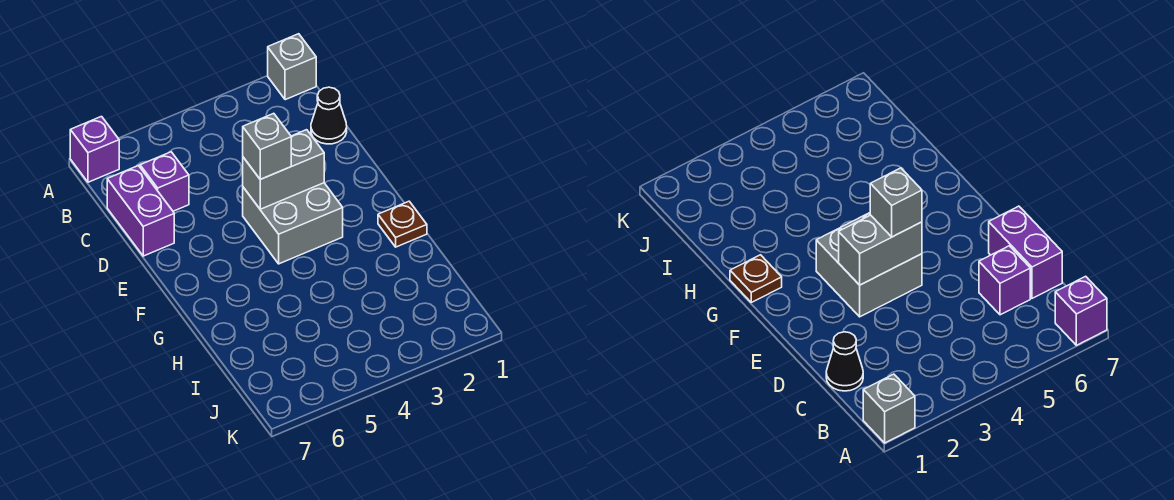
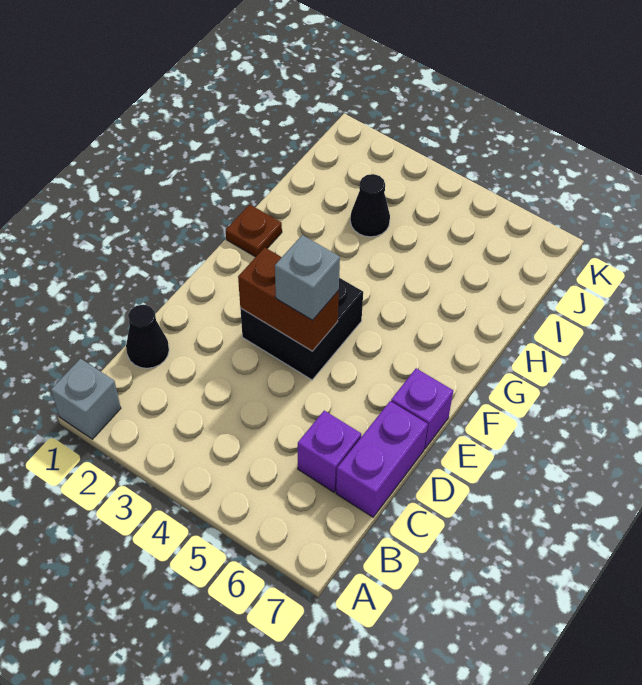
purple 1x1 brick [70,117,119,182] -> purple 1x1 brick moved to [391,368,453,449]
grey 2x2 brick [243,183,343,264] -> black 2x2 brick [240,278,363,380]
grey 1x2 brick [243,130,324,209] -> brown 1x2 brick [238,248,339,351]
none -> black 1x1 cone [350,174,390,237]

